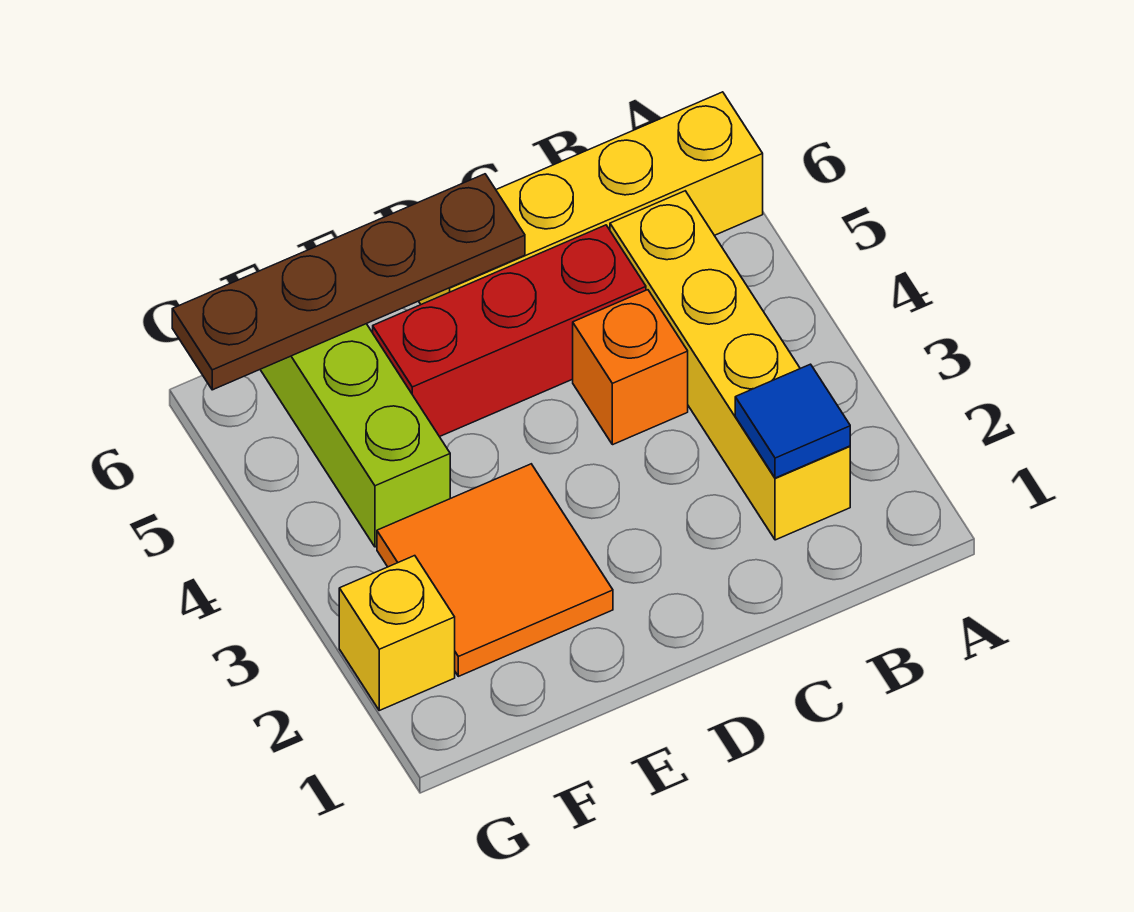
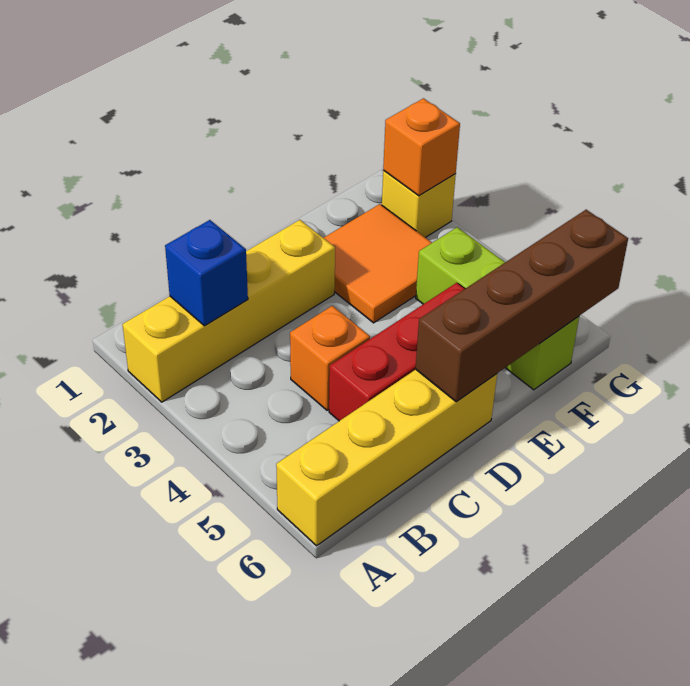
yellow 1x4 brick [610,191,850,540] -> yellow 1x4 brick turned to [123,220,335,402]
blue 1x1 tile [735,364,850,478] -> blue 1x1 brick [165,220,248,326]
brown 1x4 plate [172,174,525,390] -> brown 1x4 brick [415,210,628,402]
none -> orange 1x1 brick [383,98,460,196]

